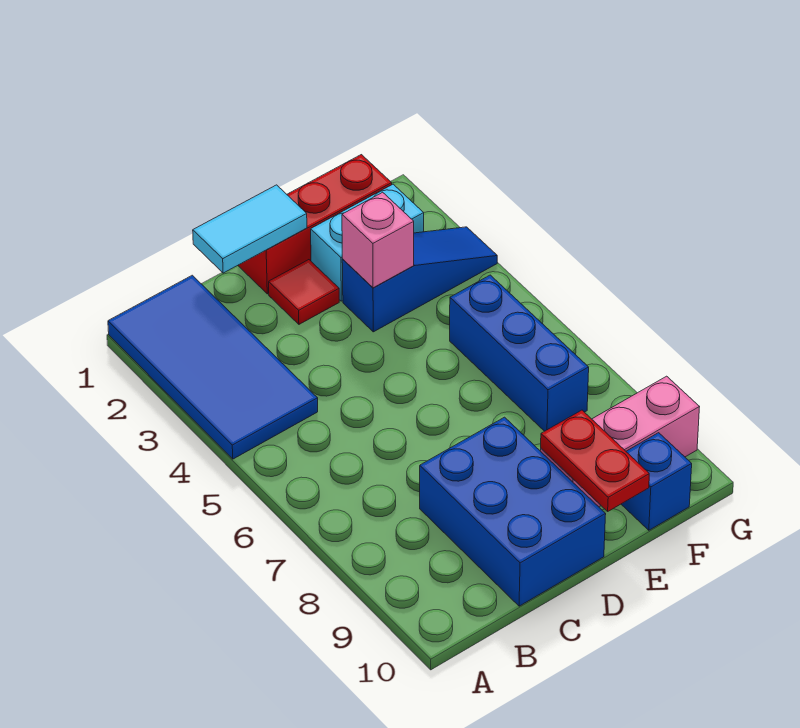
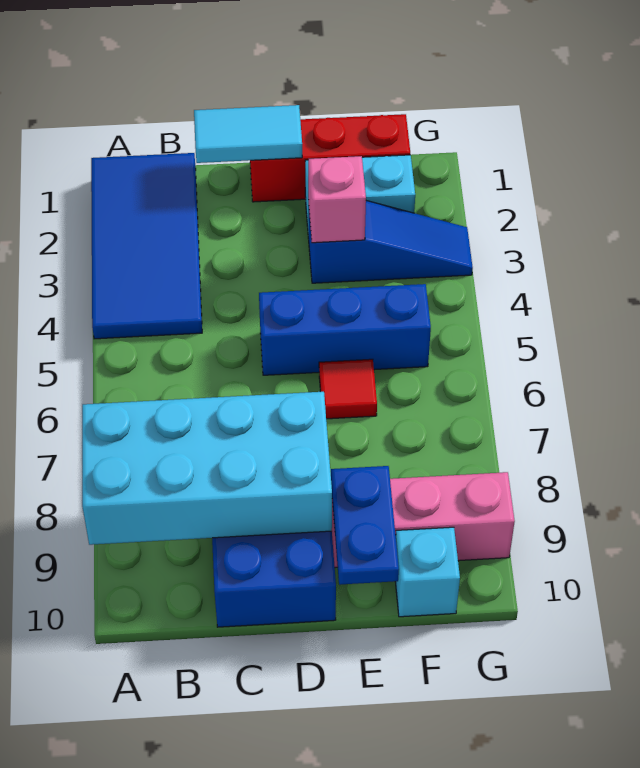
none -> cyan 2x4 brick [82,392,332,545]
red 1x1 tile [269,260,339,324] -> red 1x1 tile moved to [319,359,377,419]
red 1x2 plate [541,410,649,511] -> blue 1x2 plate [331,466,399,585]
blue 1x3 brick [450,275,589,431] -> blue 1x3 brick turned to [259,284,431,375]
blue 1x1 brick [621,433,692,530] -> cyan 1x1 brick [395,527,460,617]

